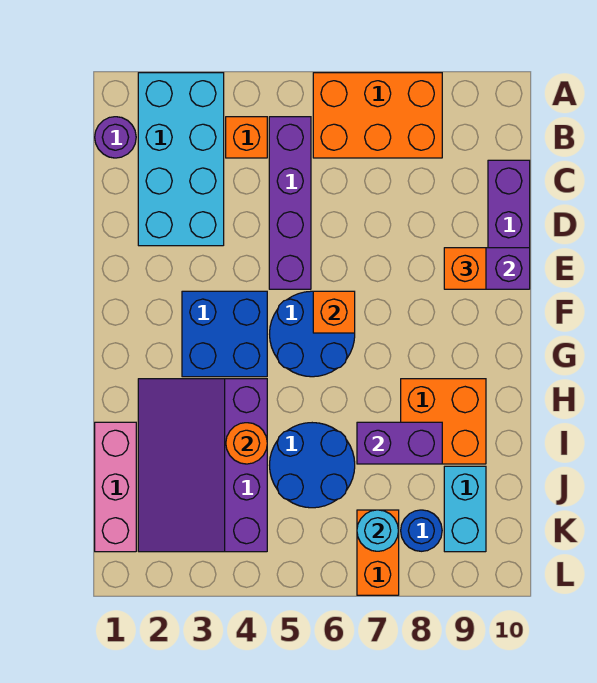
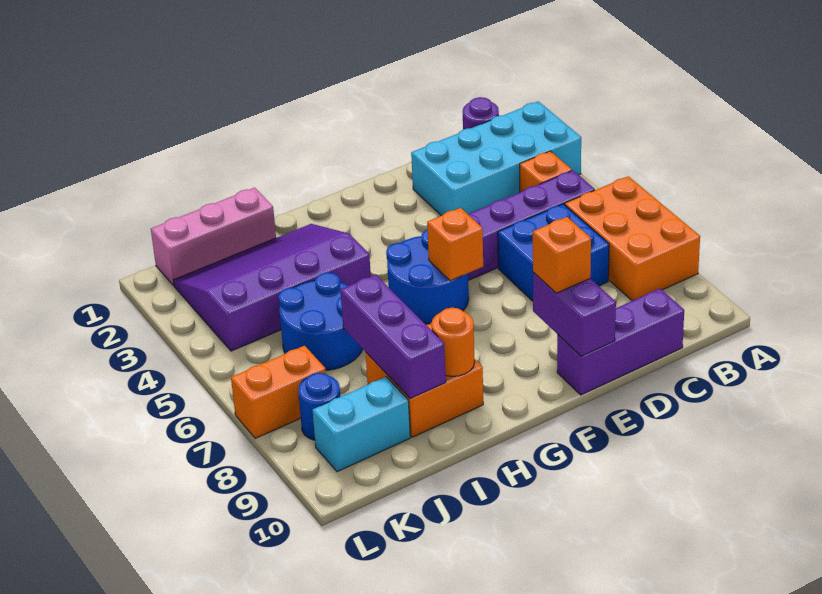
blue 2x2 brick [182,291,267,377] -> blue 2x2 brick moved to [498,204,609,301]
orange 1x1 round brick [226,423,267,464] -> orange 1x1 round brick moved to [431,308,475,376]
purple 1x2 brick [357,422,442,464] -> purple 1x3 brick [341,275,446,398]
cyan 1x1 round brick [357,510,398,551] -> none

